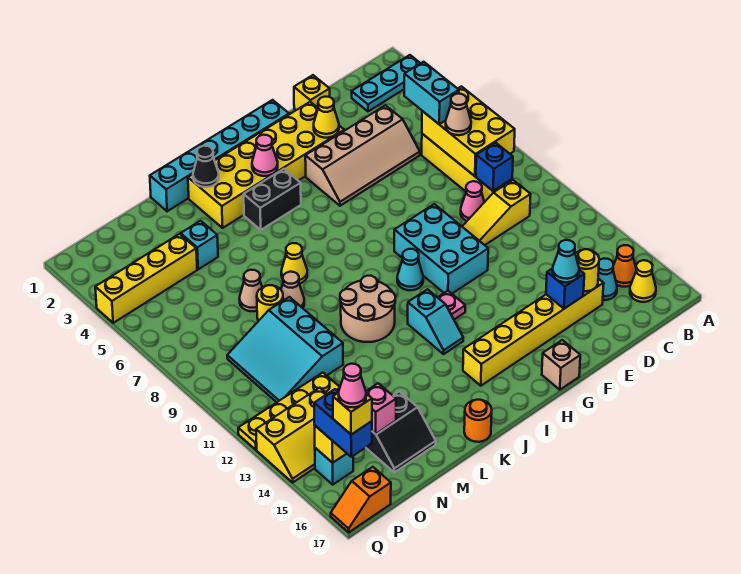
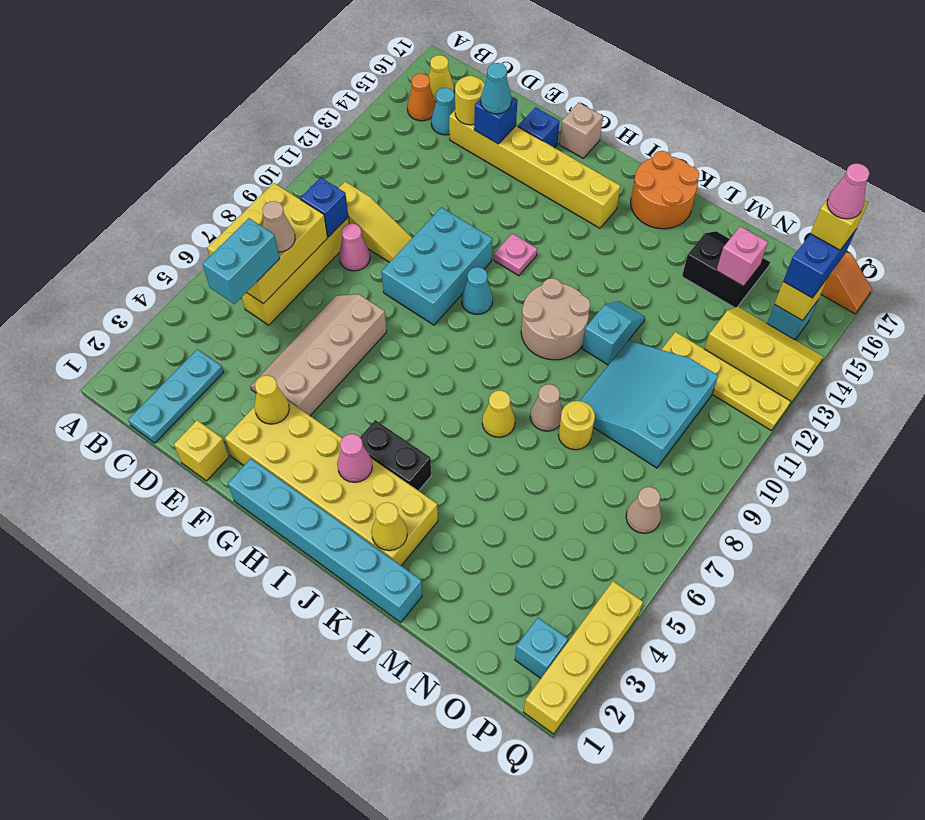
cyan 1x3 plate [352,55,420,111] -> cyan 1x3 plate turned to [128,349,223,443]
tan 2x4 slope [305,105,420,206] -> tan 2x4 slope turned to [250,294,387,416]
none -> blue 1x1 brick [518,107,560,148]
cyan 1x2 slope [408,289,463,354] -> cyan 1x2 slope moved to [582,301,645,365]
black 1x1 cone [193,146,219,187] -> yellow 1x1 cone [371,502,407,551]
orange 1x1 round brick [464,400,492,442] -> orange 2x2 round brick [631,151,699,229]
cyan 1x1 brick [181,221,218,269] -> cyan 1x1 brick moved to [515,618,568,678]
tan 1x1 cone [240,270,262,311] -> tan 1x1 cone moved to [626,487,661,533]
cyan 3x3 slope [227,297,343,402] -> cyan 3x3 slope turned to [580,340,718,468]
yellow 1x4 brick [95,234,197,323] -> yellow 1x4 brick turned to [524,581,643,734]

